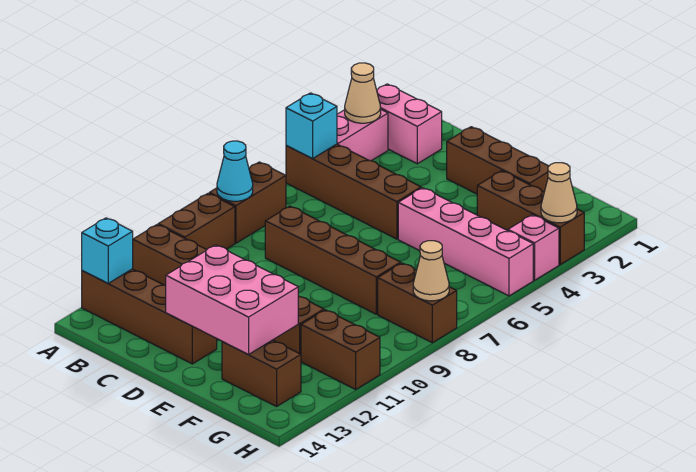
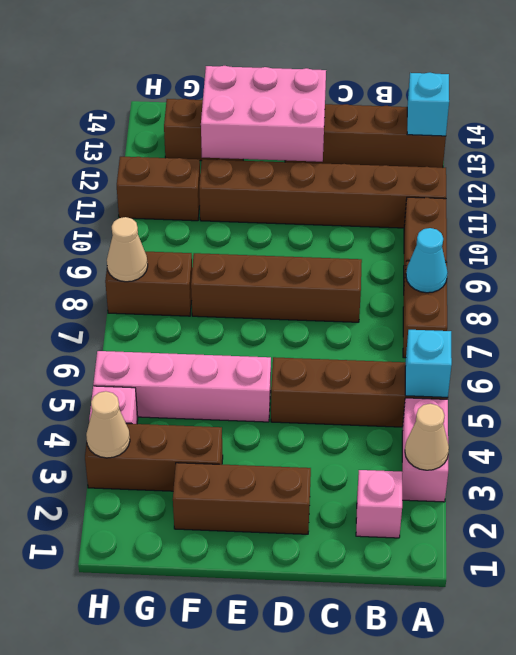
pink 1x2 brick [377,84,442,164] -> pink 1x1 brick [356,470,403,538]

